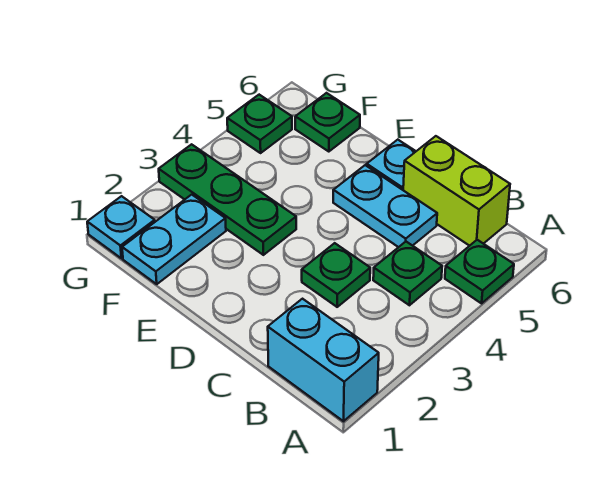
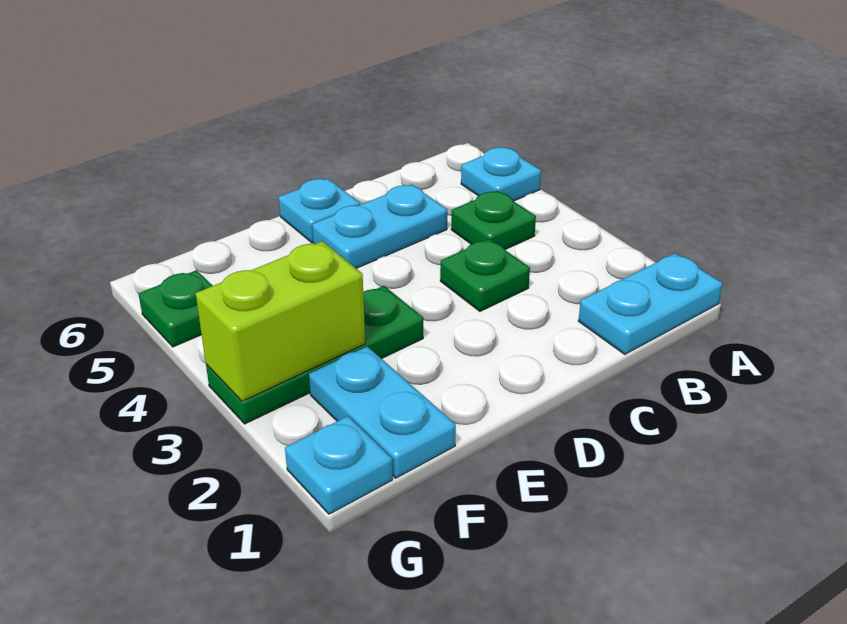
cyan 1x2 brick [268,299,379,421] -> cyan 1x2 plate [579,253,723,354]
green 1x1 plate [445,240,514,303] -> cyan 1x1 plate [461,147,541,201]
lime 1x2 brick [403,136,510,246] -> lime 1x2 brick moved to [196,241,365,401]
green 1x1 plate [295,93,360,152] -> none

